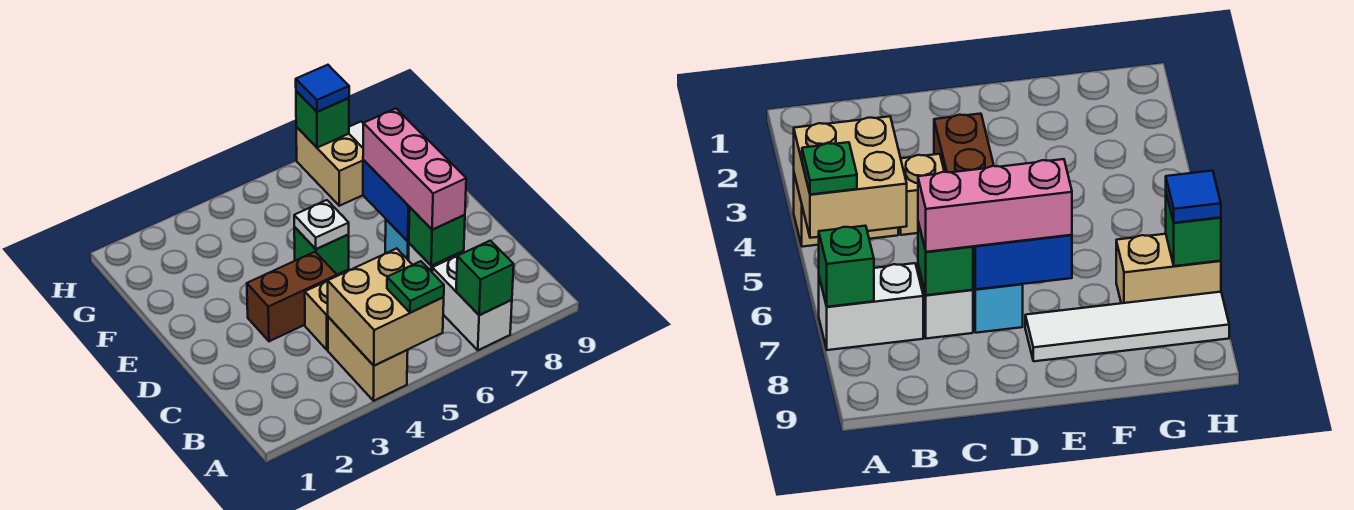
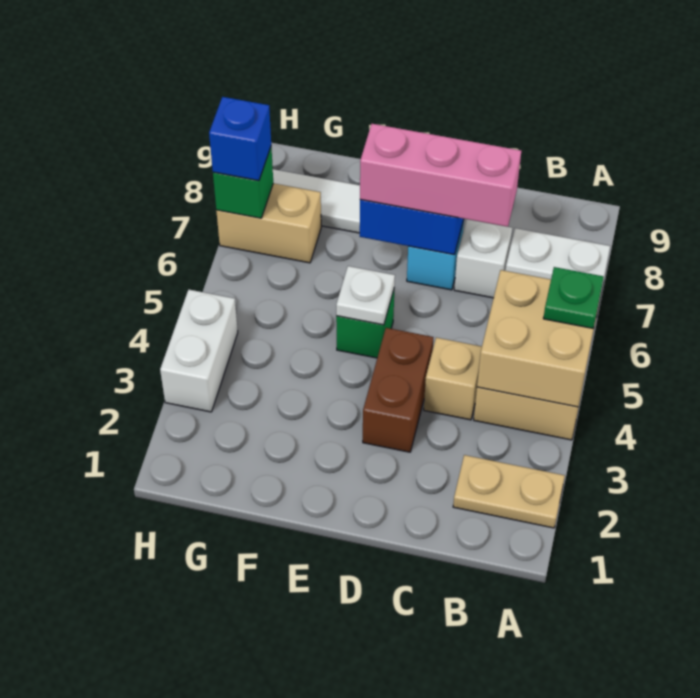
none -> tan 1x2 plate [453,455,565,528]
green 1x1 brick [456,241,514,315] -> none
green 1x1 brick [409,208,465,265] -> none
none -> white 1x2 brick [160,290,238,412]
blue 1x1 tile [296,65,349,112] -> blue 1x1 brick [209,97,271,181]

